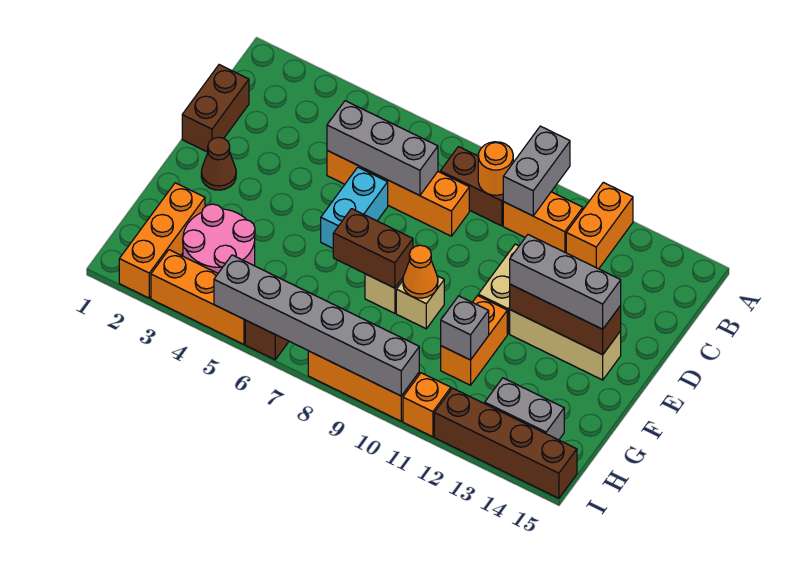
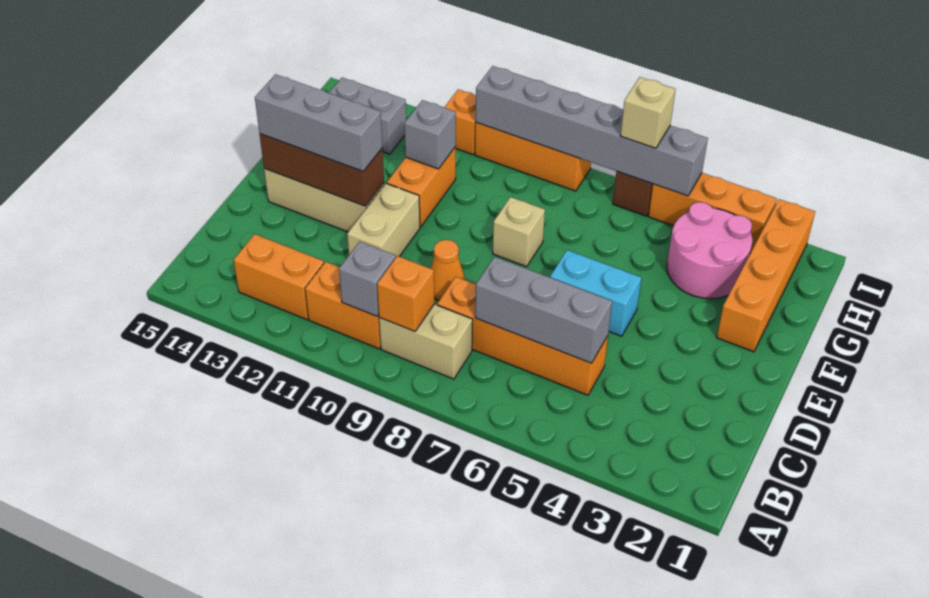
grey 1x2 brick [503,126,570,216] -> grey 1x1 brick [339,242,396,316]
orange 1x2 brick [566,182,633,269] -> orange 1x2 brick turned to [234,234,324,320]
brown 1x2 brick [440,147,504,226] -> tan 1x2 brick [379,304,473,379]
orange 1x1 round brick [478,142,513,195] -> orange 1x1 brick [377,256,434,331]
brown 1x2 brick [182,65,249,152] -> none
cyan 1x2 brick [321,167,388,248] -> cyan 1x2 brick turned to [550,250,641,336]
brown 1x1 cone [201,137,236,190] -> none
brown 1x2 brick [333,209,413,288] -> none
tan 1x1 brick [396,276,444,329] -> tan 1x1 brick moved to [620,77,676,148]
orange 1x1 cone [403,245,438,298] -> orange 1x1 cone moved to [431,240,465,300]
orange 1x3 brick [119,183,205,298] -> orange 1x4 brick [717,199,815,352]
brown 1x4 brick [434,388,577,498] -> none

